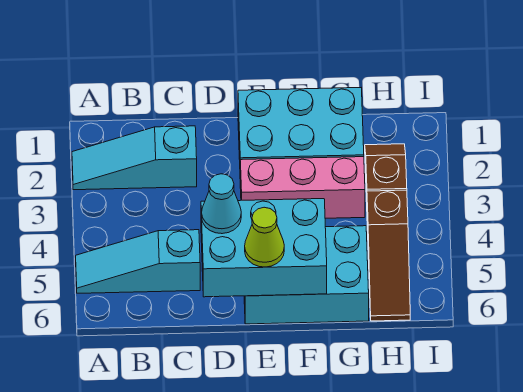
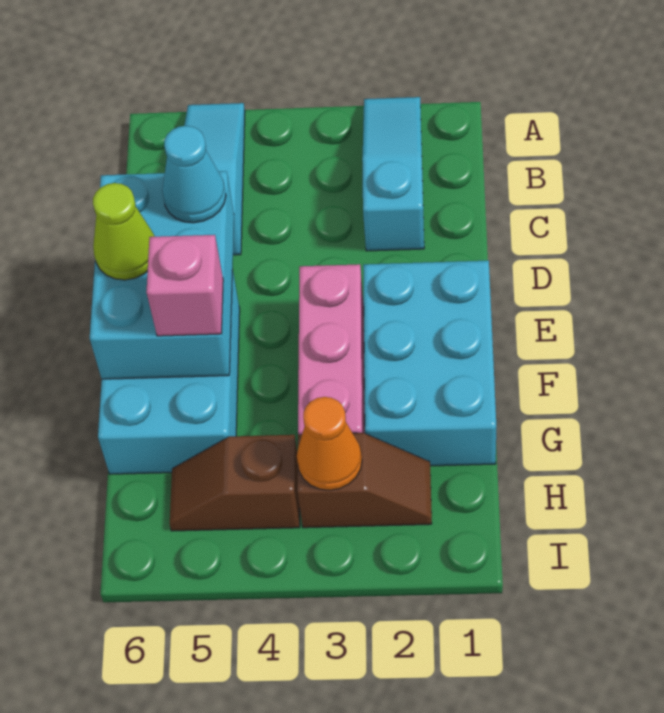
none -> pink 1x1 brick [146,235,223,336]
none -> orange 1x1 cone [297,397,362,490]
brown 1x3 slope [367,190,410,321] -> brown 1x2 slope [170,435,300,531]

